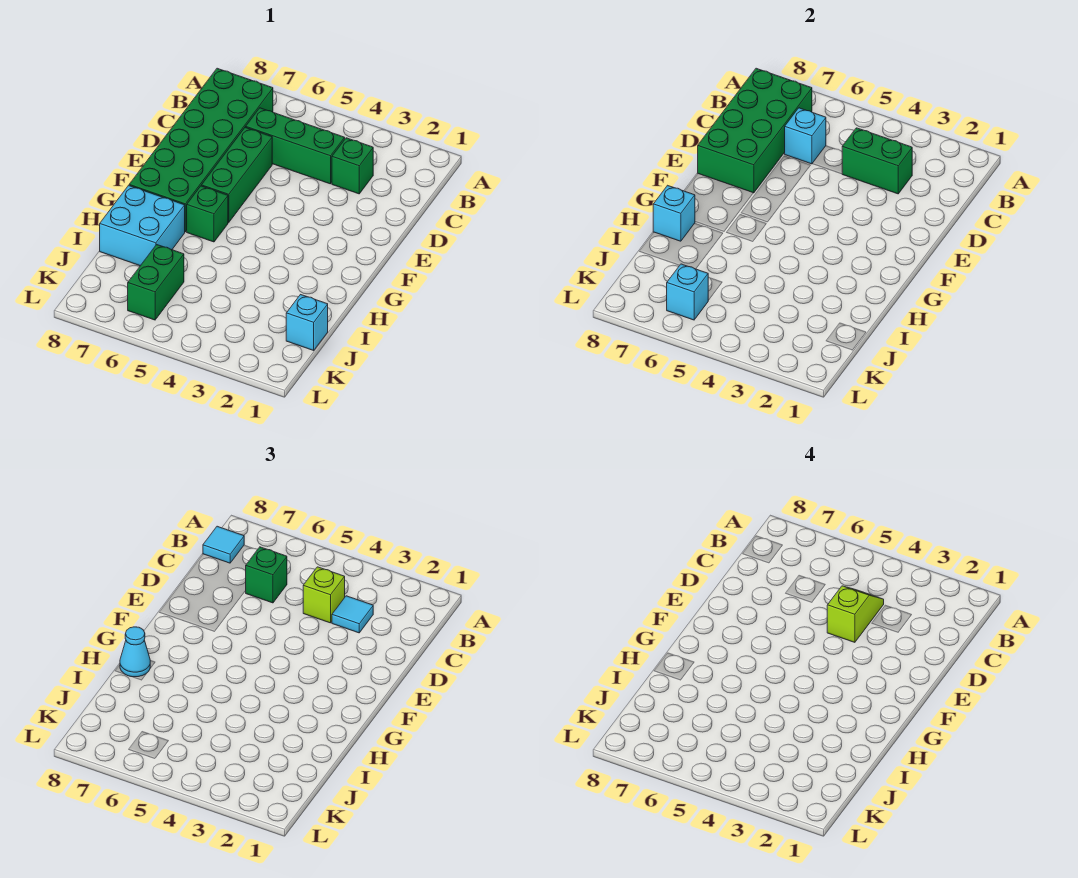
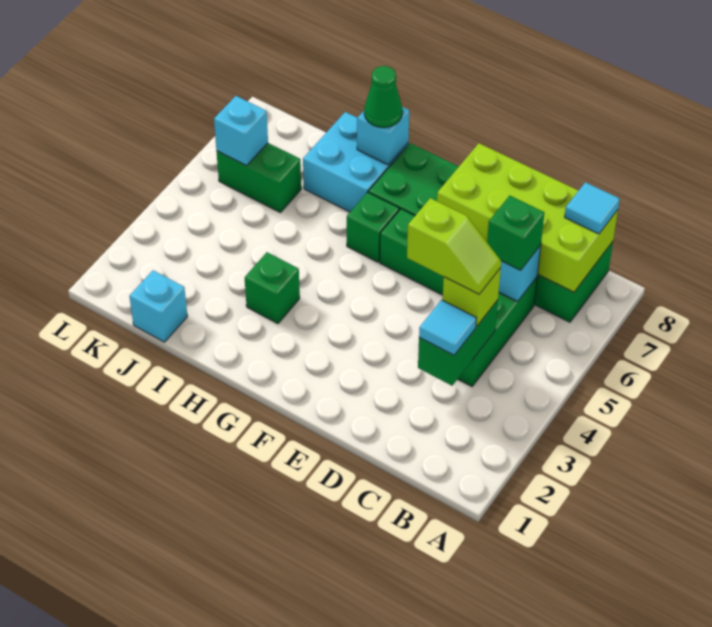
green 2x4 brick [698,68,812,193] -> lime 2x4 brick [437,143,618,292]
green 1x1 brick [332,138,373,194] -> green 1x1 brick moved to [245,252,300,324]
cyan 1x1 cone [120,627,150,677] -> green 1x1 cone [364,66,402,128]

